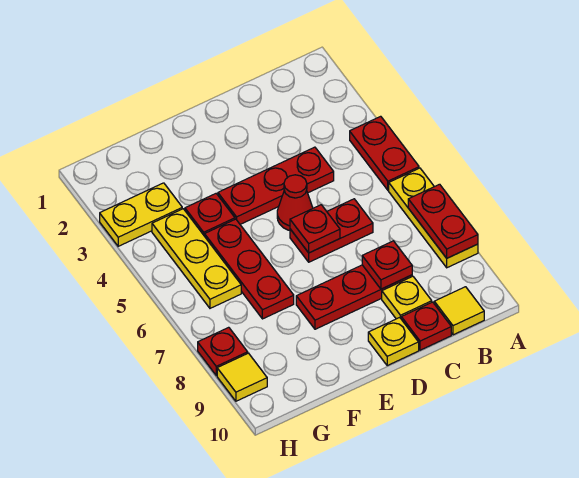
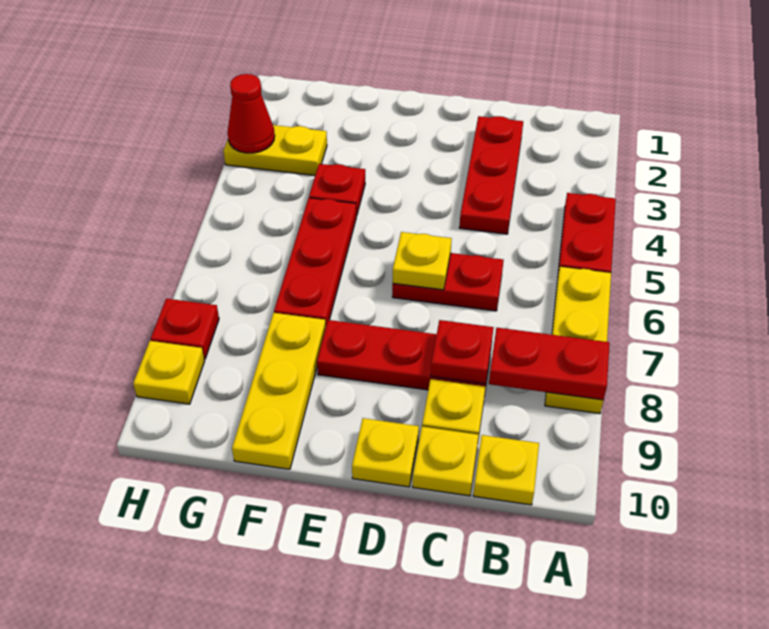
red 1x2 plate [408,184,478,258] -> red 1x2 plate turned to [489,328,610,400]
yellow 1x1 tile [434,287,484,335] -> yellow 1x1 plate [473,435,539,505]
red 1x3 plate [218,147,334,224] -> red 1x3 plate turned to [459,116,523,234]
red 1x1 plate [401,302,451,350] -> yellow 1x1 plate [413,427,479,496]
red 1x1 cone [277,175,313,230] -> red 1x1 cone moved to [228,74,275,153]
red 1x1 plate [290,205,340,253] -> yellow 1x1 plate [393,232,452,290]
yellow 1x3 plate [152,209,241,308] -> yellow 1x3 plate moved to [232,313,326,469]
yellow 1x1 tile [217,353,267,401] -> yellow 1x1 plate [133,341,205,404]

